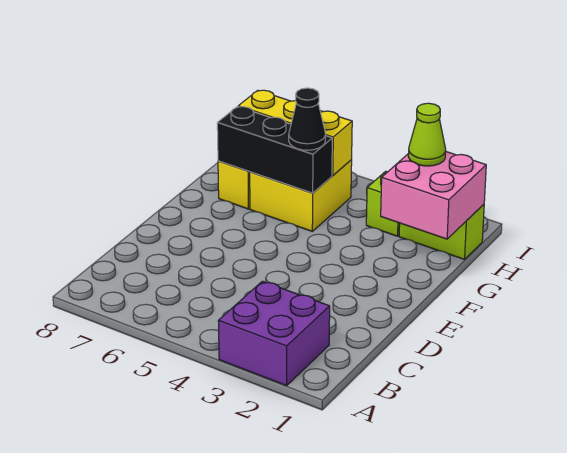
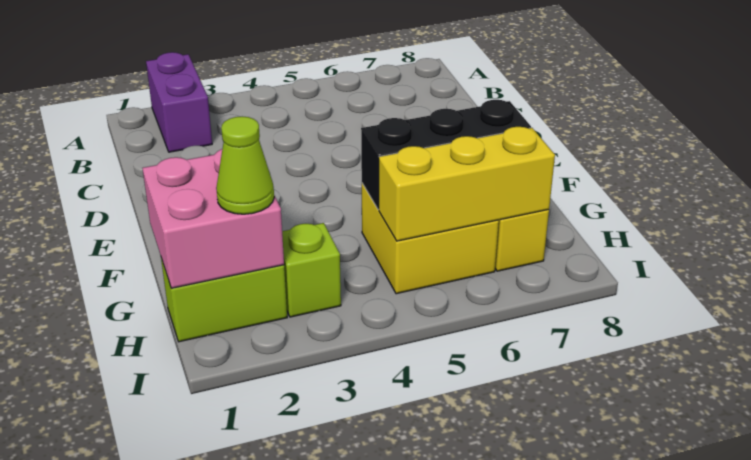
purple 2x2 brick [218,281,330,386] -> purple 1x2 brick [146,52,212,152]
black 1x1 cone [289,88,325,150] -> none

